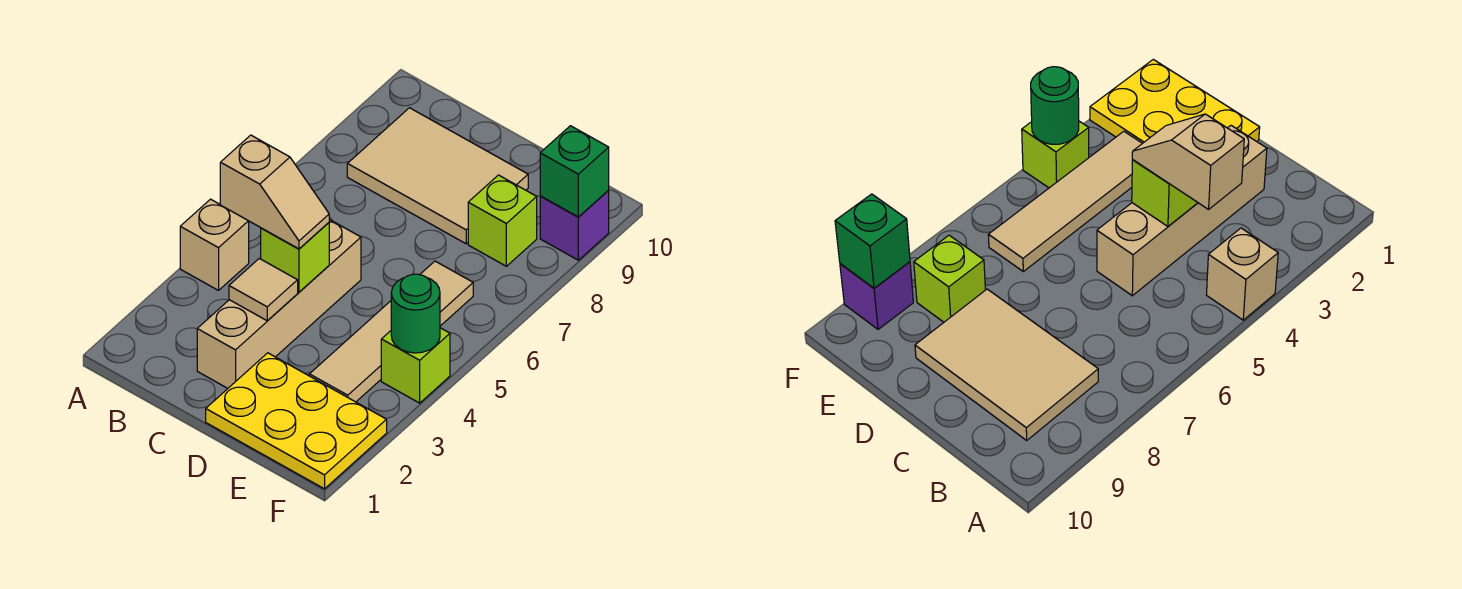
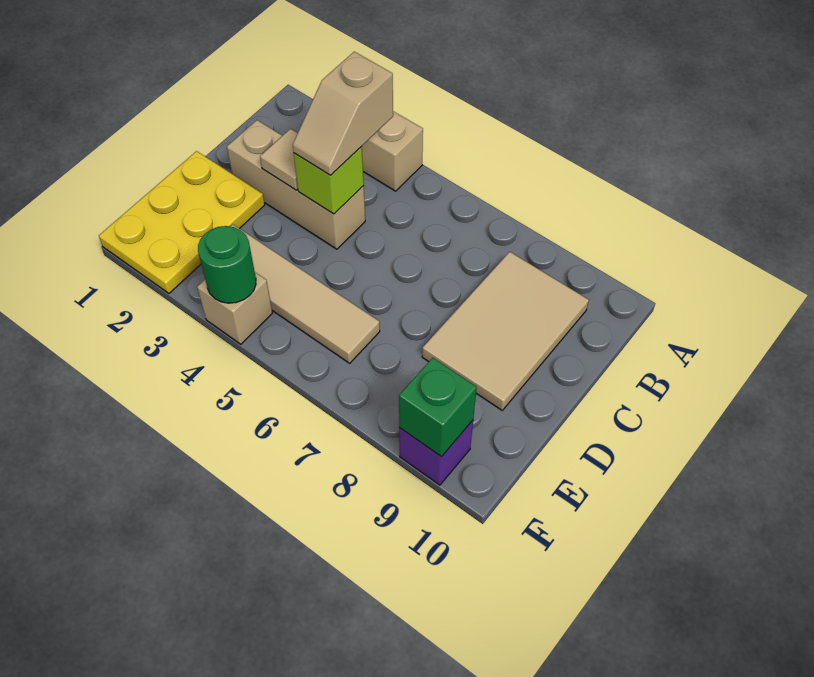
tan 1x4 brick [197,219,361,388] -> tan 1x3 brick [227,120,365,249]
lime 1x1 brick [468,175,537,266] -> none
lime 1x1 brick [381,328,450,403] -> tan 1x1 brick [197,272,272,344]

